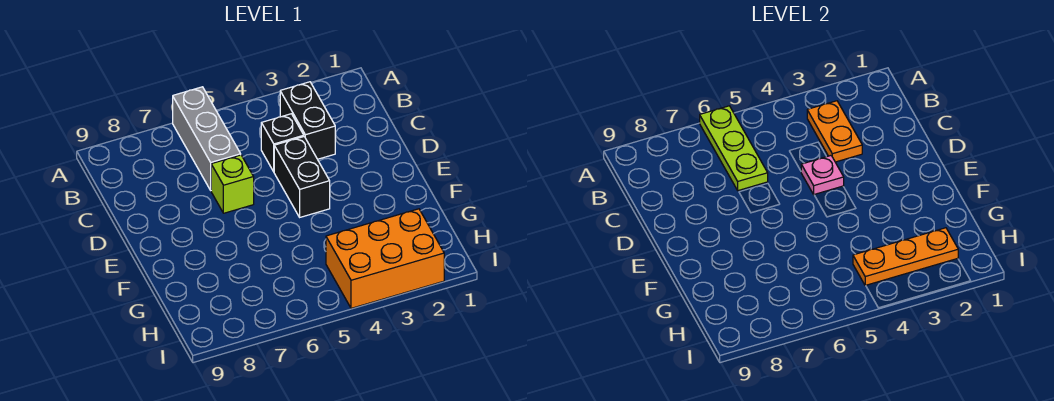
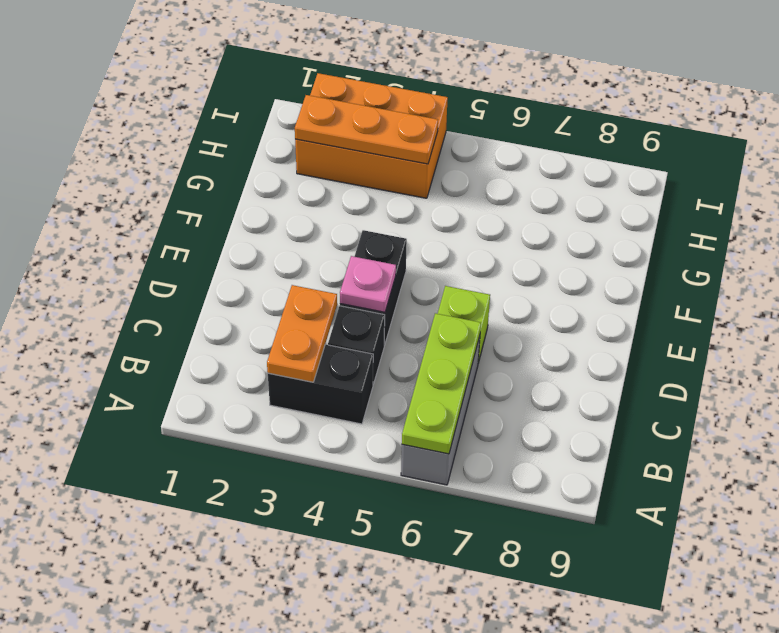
black 1x2 brick [280,82,335,159] -> black 1x2 brick turned to [268,345,373,424]

